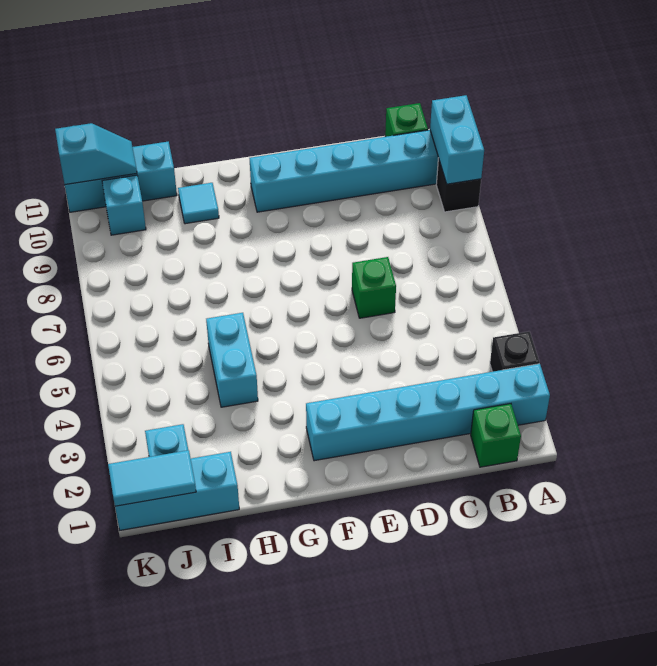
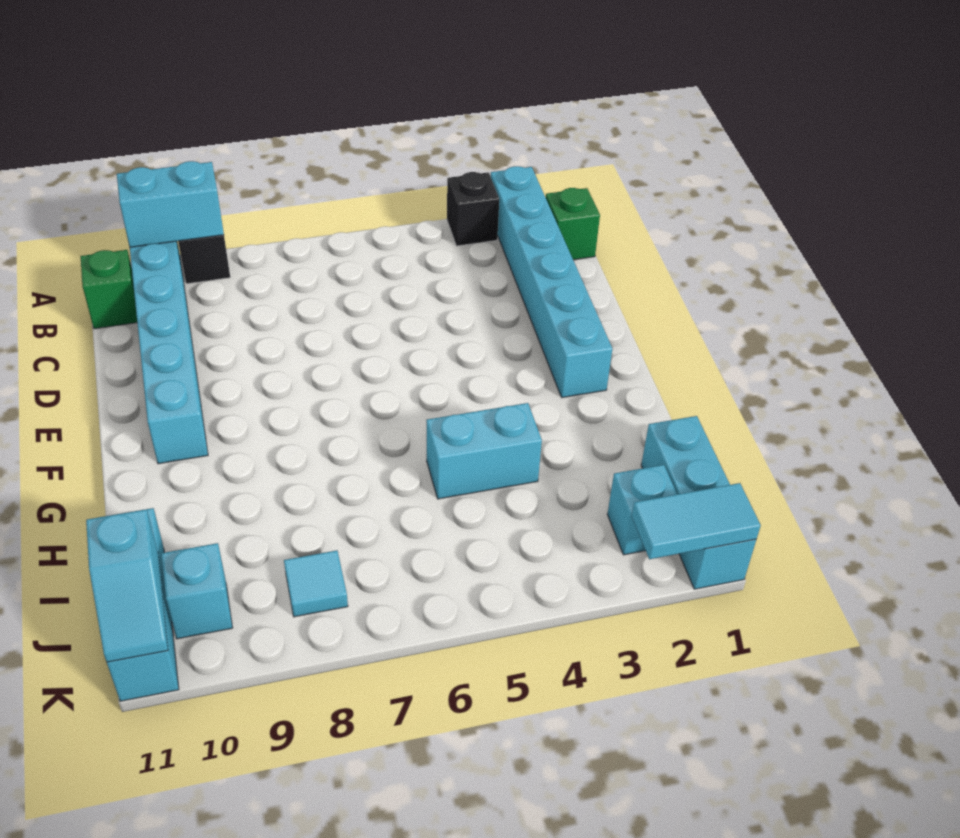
green 1x1 brick [352,257,396,318] -> none
cyan 1x1 tile [178,183,219,224] -> cyan 1x1 tile moved to [284,550,348,617]
cyan 1x2 tile [108,450,196,506] -> cyan 1x2 tile turned to [632,483,761,559]
cyan 1x2 slope [55,123,137,185] -> cyan 1x2 slope turned to [86,509,168,662]

